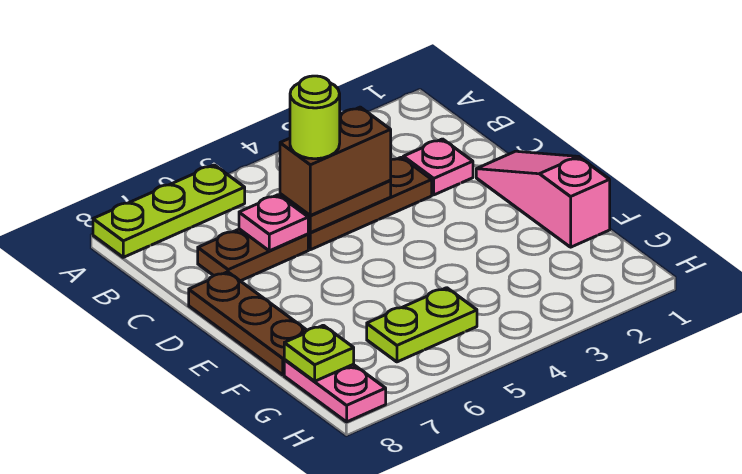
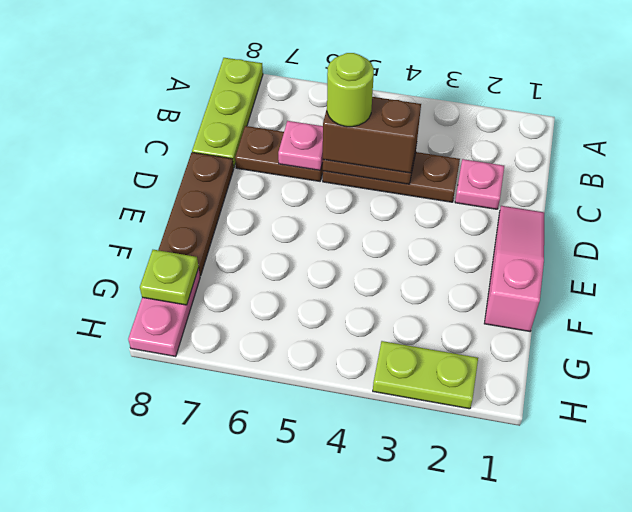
lime 1x3 plate [93,165,245,257] -> lime 1x3 plate turned to [192,58,263,168]
lime 1x2 plate [367,288,477,362] -> lime 1x2 plate moved to [373,341,478,409]

